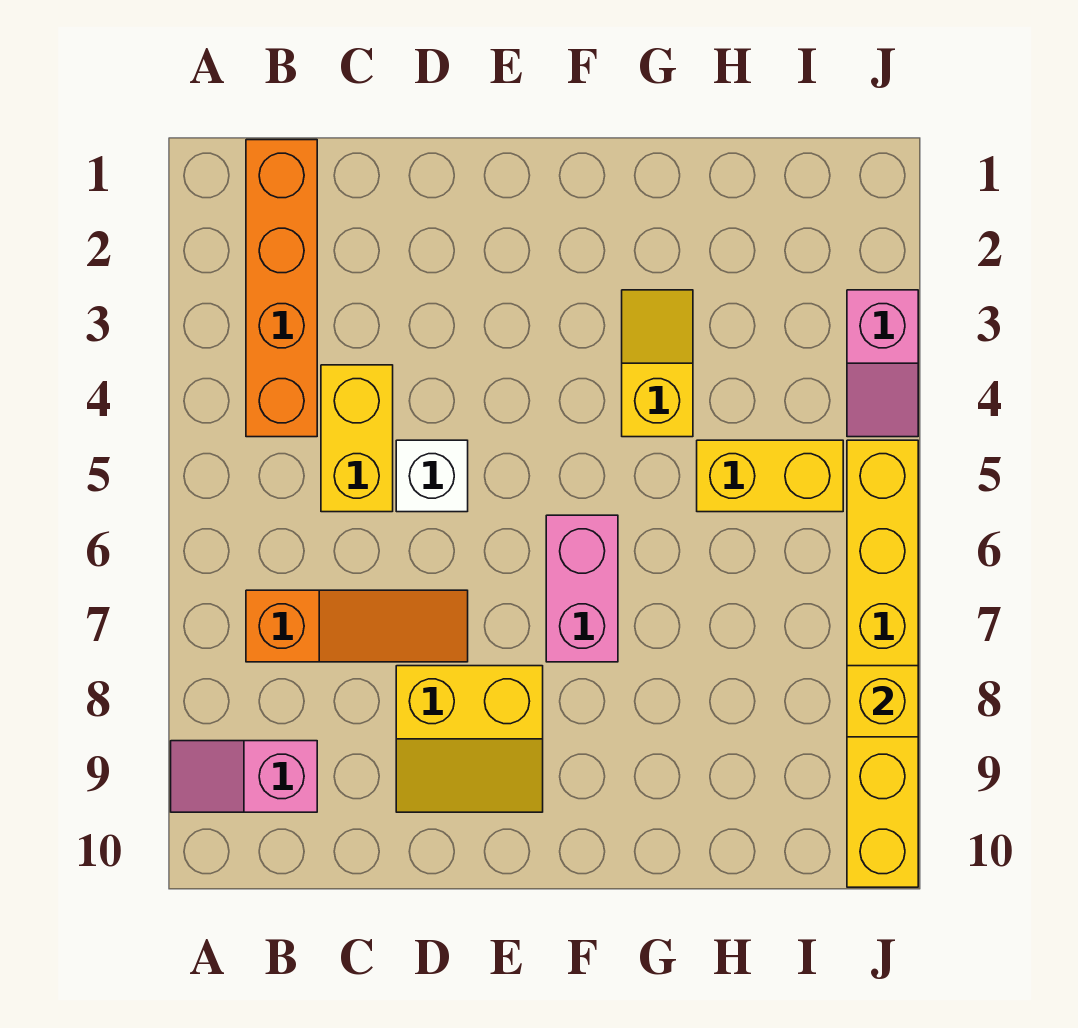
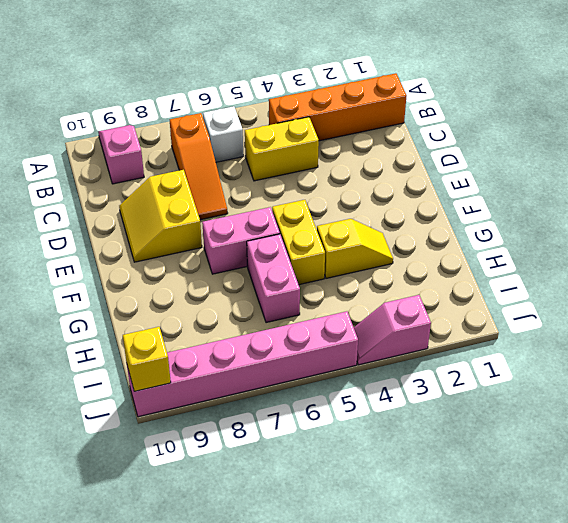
white 1x1 brick [396,440,468,512] -> white 1x1 brick moved to [203,106,243,162]
none -> pink 1x2 brick [247,234,300,323]
yellow 1x2 brick [697,440,843,512] -> yellow 1x2 brick moved to [272,200,325,285]
yellow 1x6 brick [847,440,918,887] -> pink 1x6 brick [127,311,358,417]
yellow 1x1 brick [847,666,918,737] -> yellow 1x1 brick moved to [123,327,171,391]

